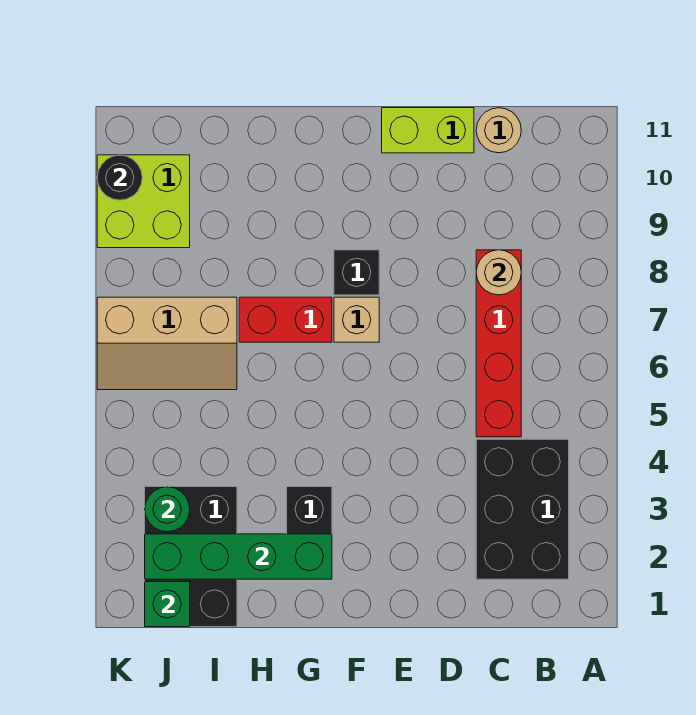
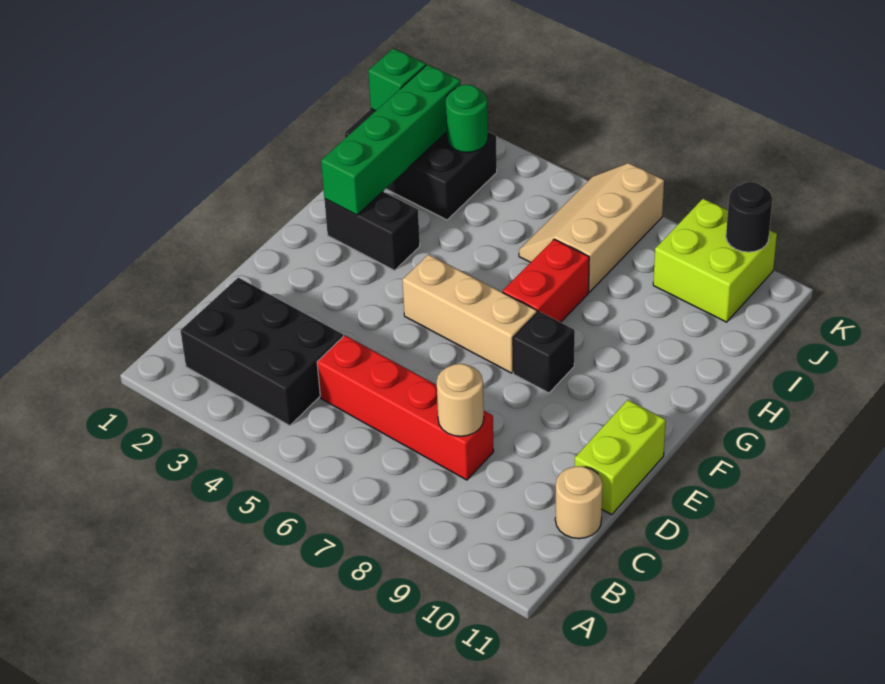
tan 1x1 brick [334,297,379,342] -> tan 1x3 brick [402,254,537,373]

